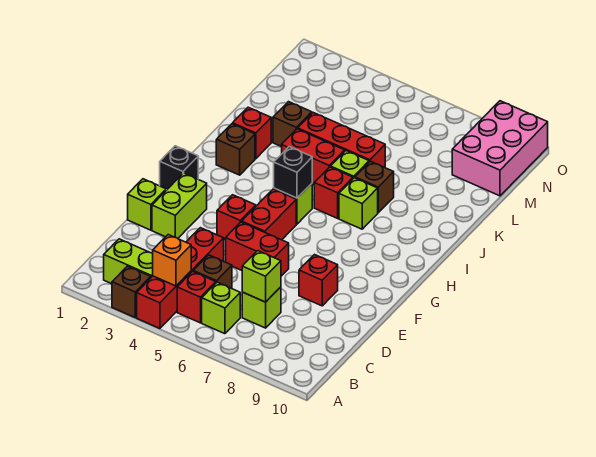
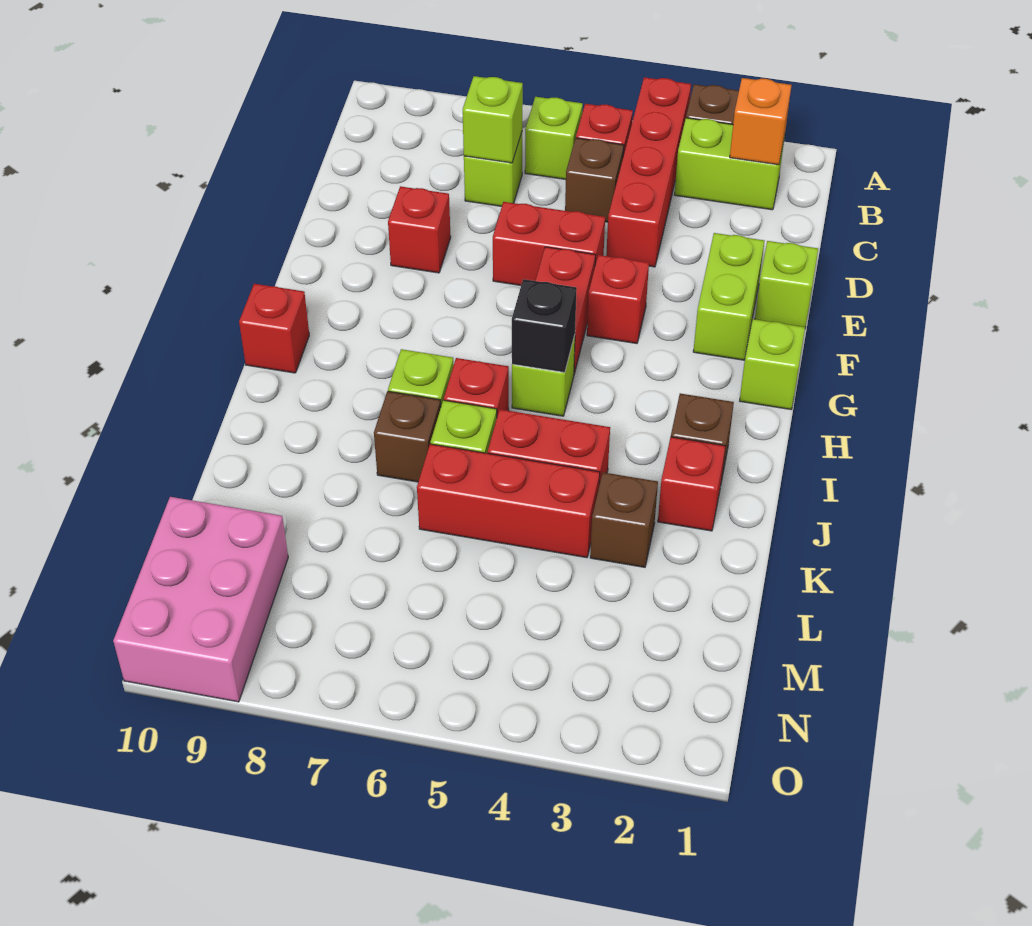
orange 1x1 brick [153,235,191,286] -> orange 1x1 brick moved to [730,78,791,165]
black 1x1 brick [160,146,198,190] -> lime 1x1 brick [740,319,805,410]
none -> red 1x1 brick [239,284,309,373]

